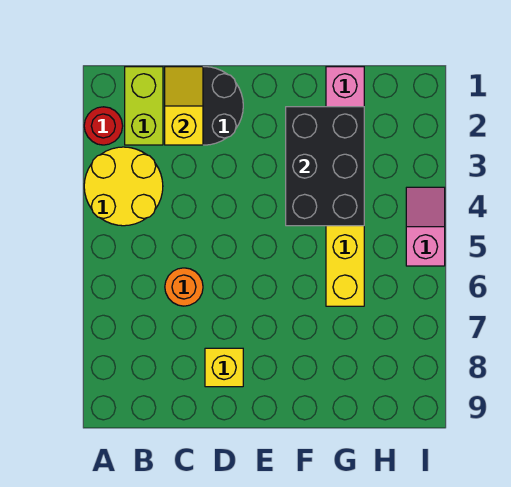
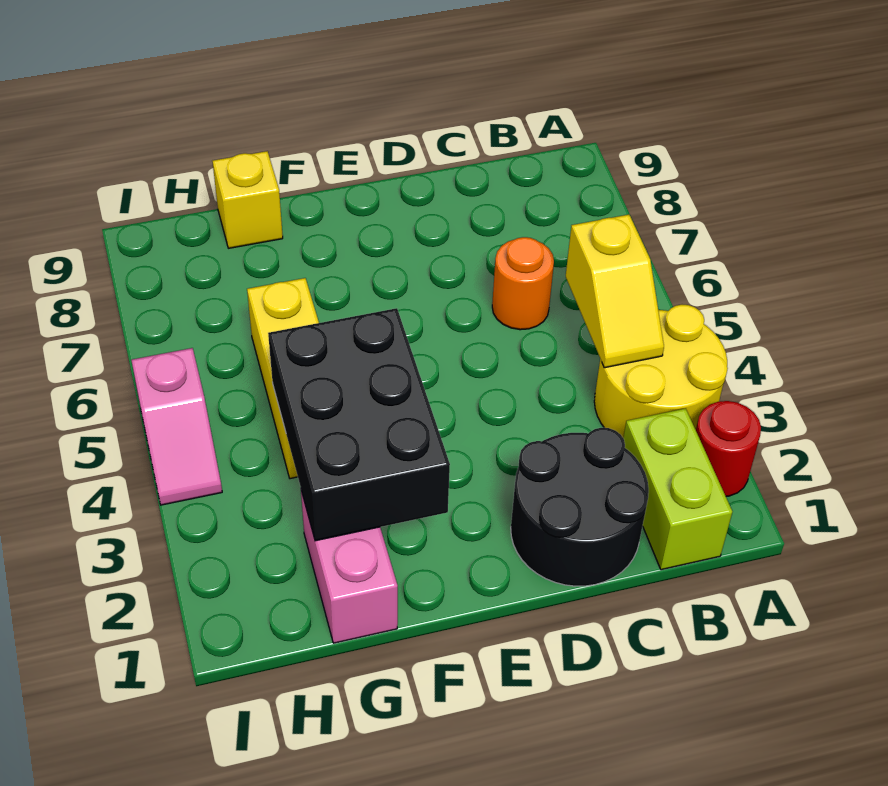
yellow 1x2 slope [165,67,203,145] -> yellow 1x2 slope moved to [566,215,664,368]
yellow 1x1 brick [205,348,243,387] -> yellow 1x1 brick moved to [213,151,283,248]

